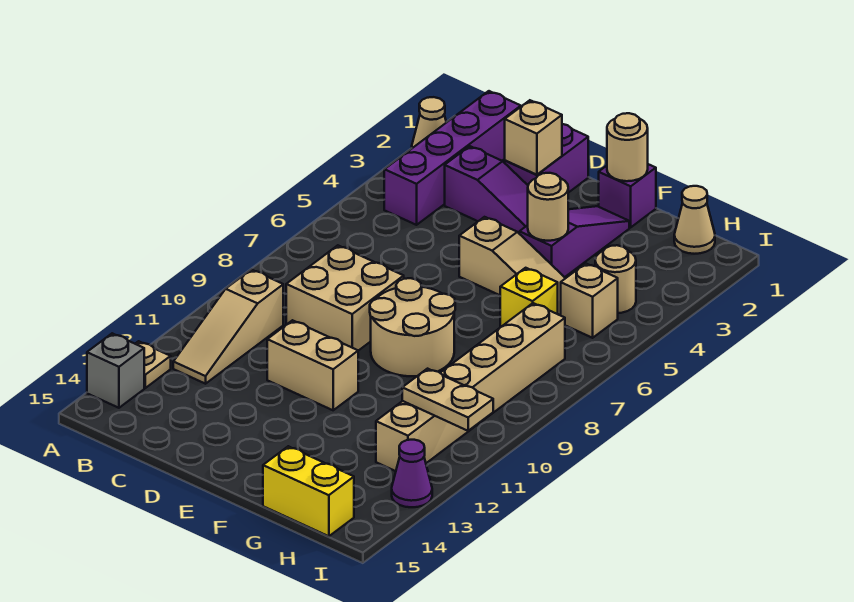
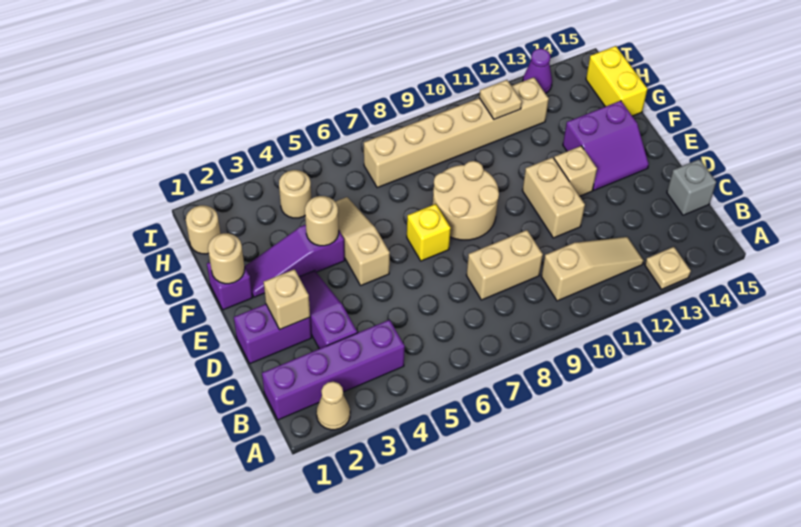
grey 1x1 brick [87,333,144,408] -> grey 1x1 brick moved to [667,159,716,215]
tan 2x2 brick [286,245,404,351] -> tan 1x2 brick [466,230,543,300]
none -> purple 2x2 slope [563,101,649,190]
yellow 1x1 brick [500,268,558,327] -> yellow 1x1 brick moved to [407,204,451,261]
tan 1x1 cone [674,186,715,254] -> tan 1x1 round brick [186,205,220,254]
tan 1x1 brick [561,263,618,338] -> tan 1x1 brick moved to [554,146,597,196]
tan 1x2 plate [402,369,493,431] -> tan 1x1 plate [479,80,522,119]

